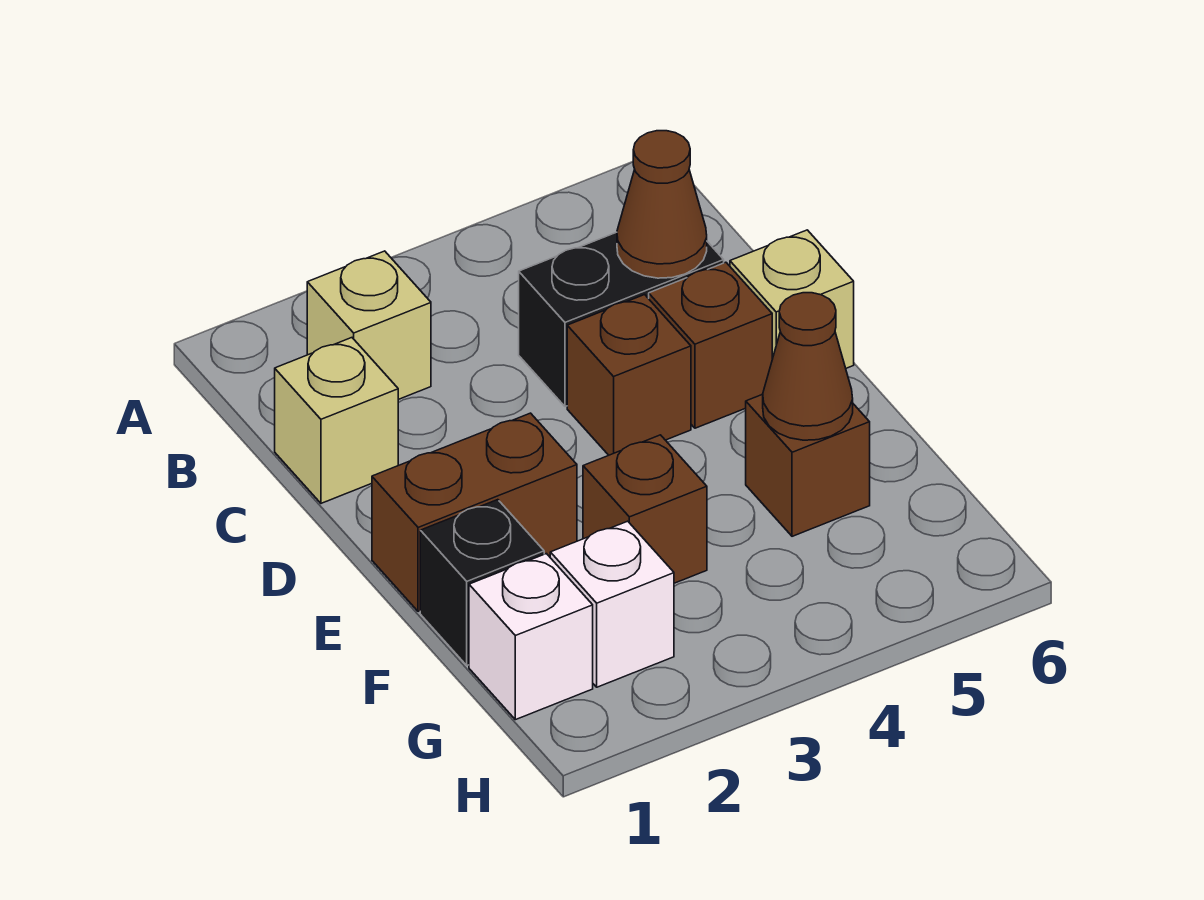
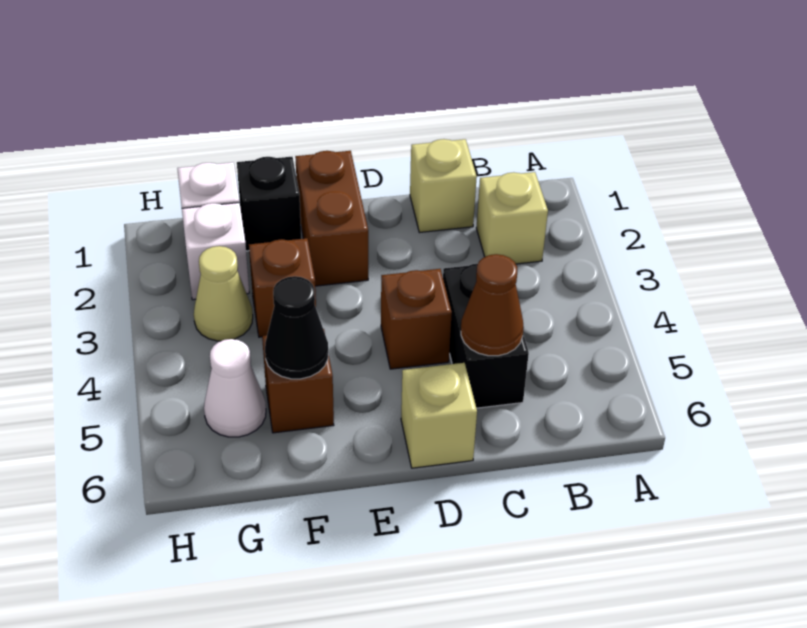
brown 1x1 brick [649,262,772,428] -> none
brown 1x1 cone [763,293,853,440] -> black 1x1 cone [265,276,328,379]
none -> tan 1x1 cone [194,246,253,341]
none -> white 1x1 cone [204,339,266,437]

